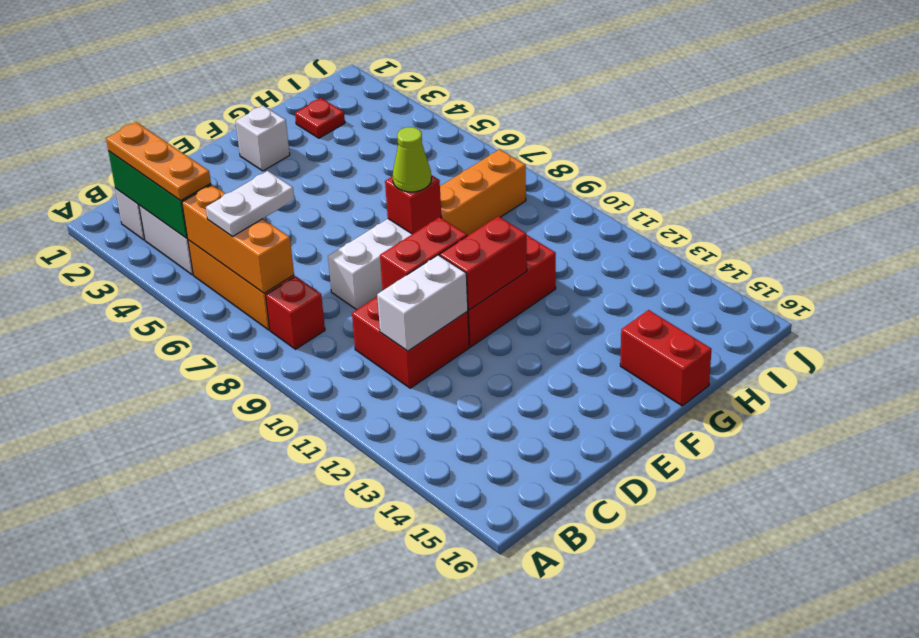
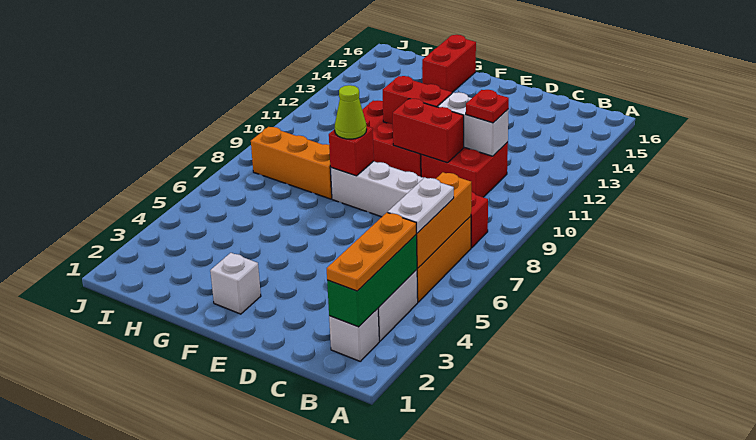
white 1x2 plate [206,171,294,237] -> white 1x2 plate turned to [388,177,454,233]
red 1x1 plate [295,98,345,138] -> red 1x1 plate moved to [466,90,509,123]

